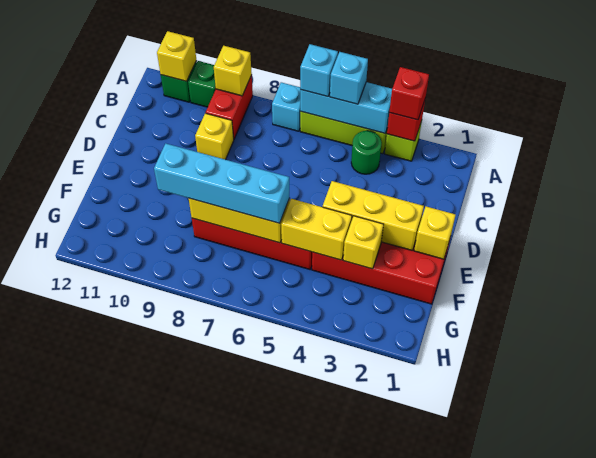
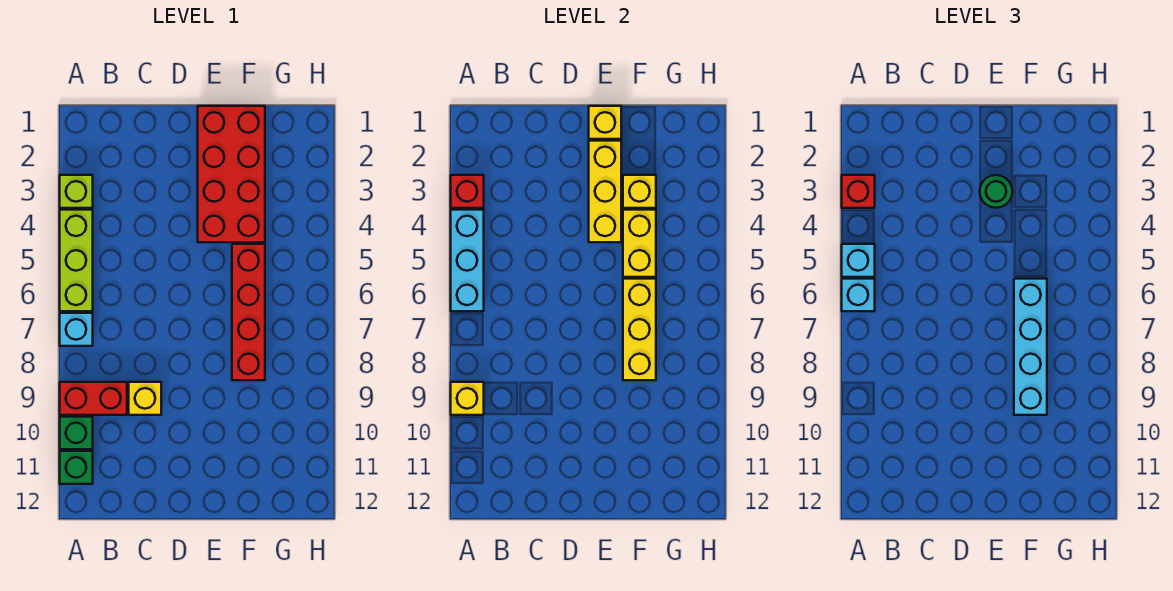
yellow 1x1 brick [157,31,196,81] -> none
green 1x1 round brick [351,131,382,174] -> green 1x1 round brick moved to [980,175,1012,208]

